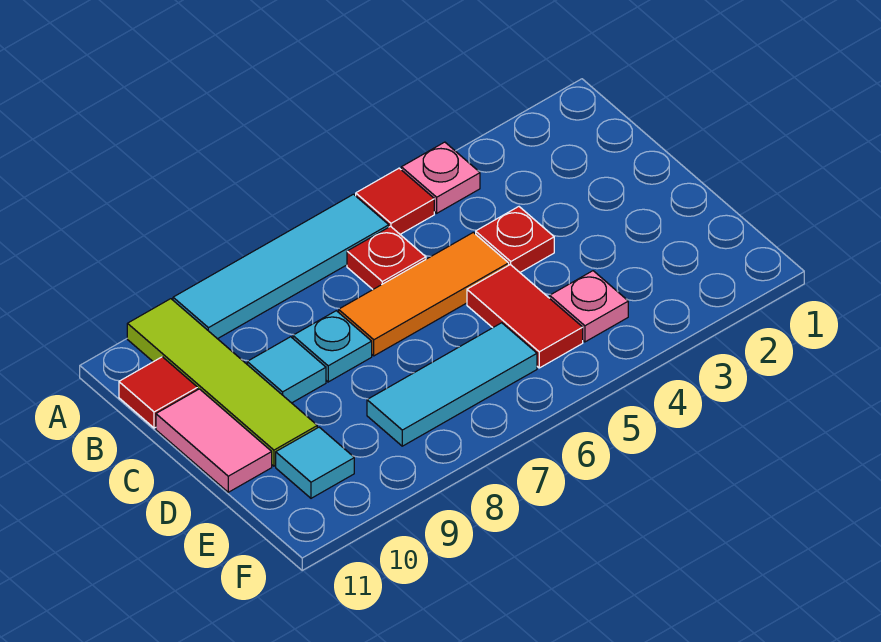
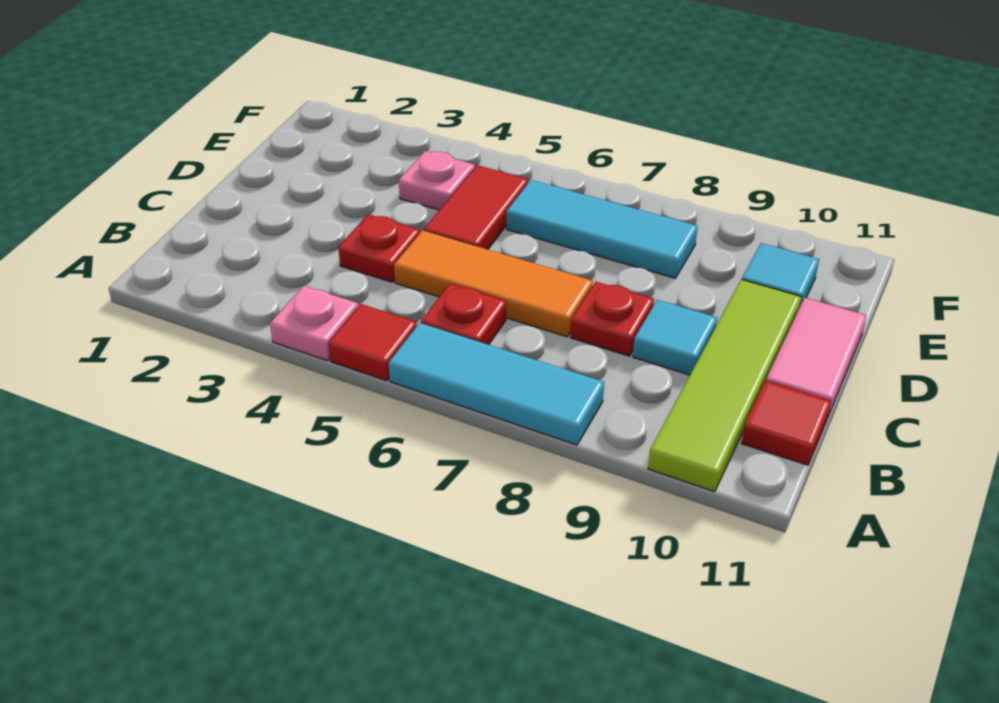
cyan 1x4 tile [173,194,389,339] -> cyan 1x3 tile [389,323,604,445]
cyan 1x1 plate [293,311,372,382] -> red 1x1 plate [571,282,654,356]

